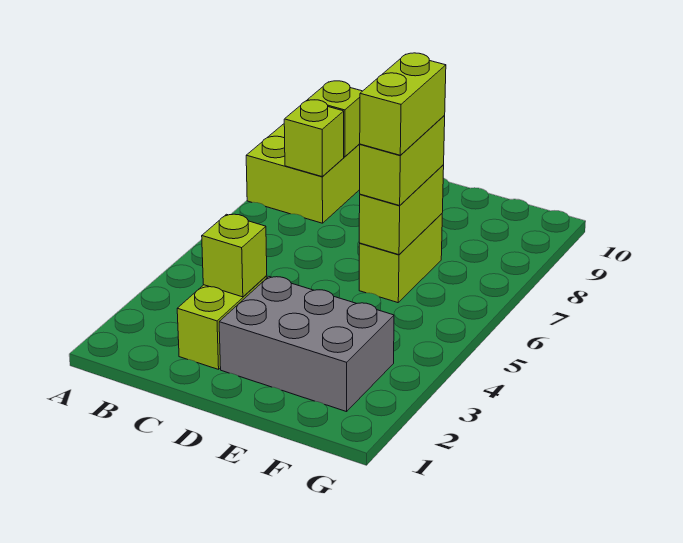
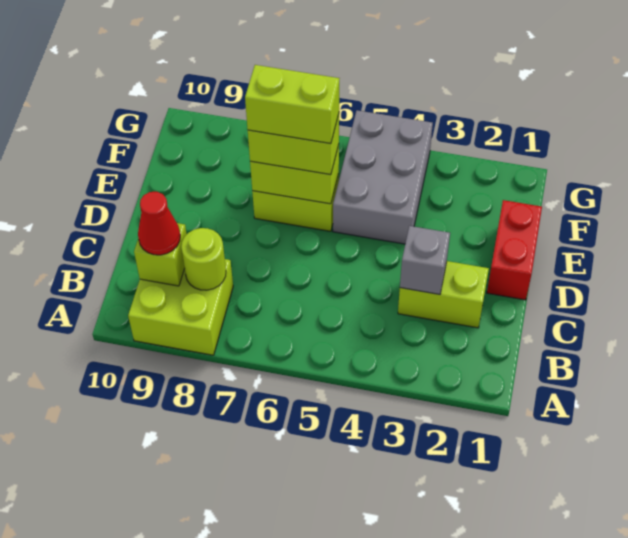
lime 1x1 brick [284,100,344,176] -> lime 1x1 round brick [181,228,226,290]
none -> red 1x1 cone [138,192,180,255]
lime 1x1 brick [202,214,267,297] -> grey 1x1 brick [400,226,450,294]
none -> red 1x2 brick [487,200,542,300]
grey 2x3 brick [219,277,394,412] -> grey 2x3 brick moved to [333,110,433,244]

